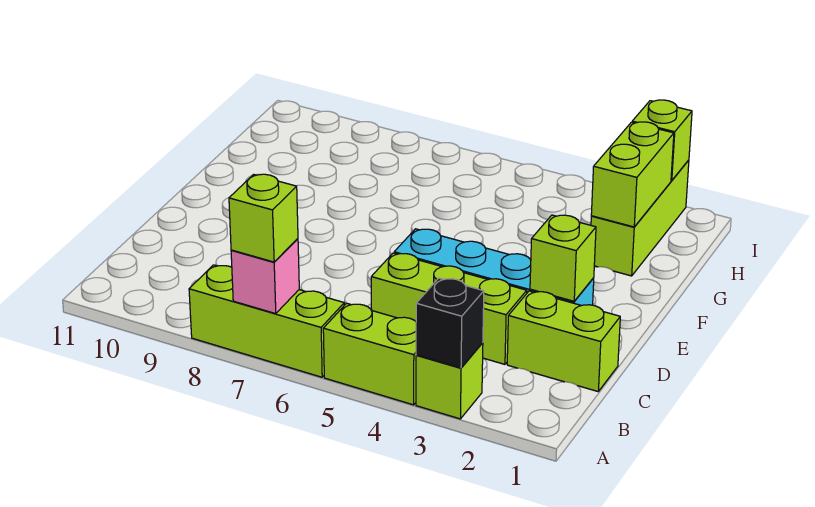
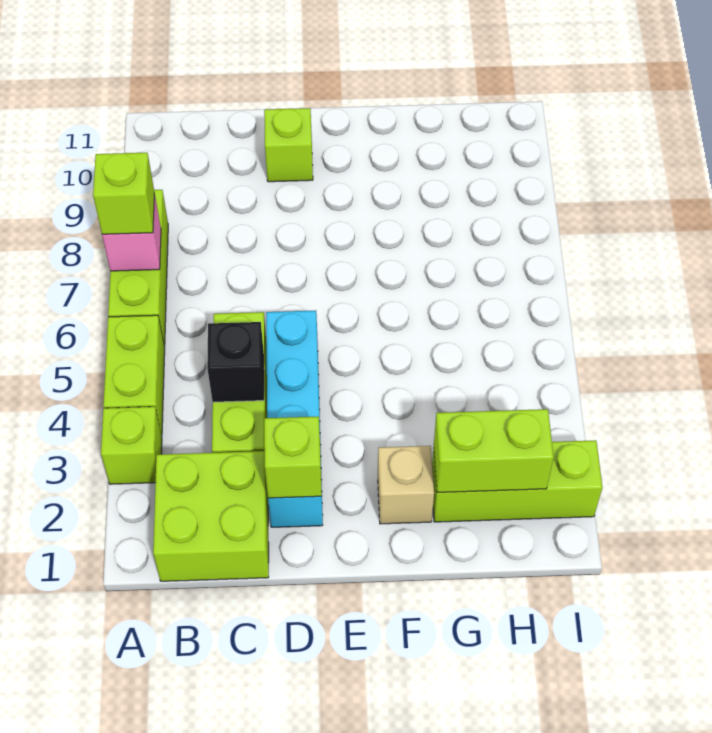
black 1x1 brick [416,278,484,368] -> black 1x1 brick moved to [207,322,264,402]
lime 1x2 brick [507,291,620,391] -> lime 2x2 brick [153,451,269,581]
none -> tan 1x1 brick [378,446,434,524]
lime 1x1 brick [632,100,692,181] -> lime 1x1 brick moved to [264,108,313,182]

